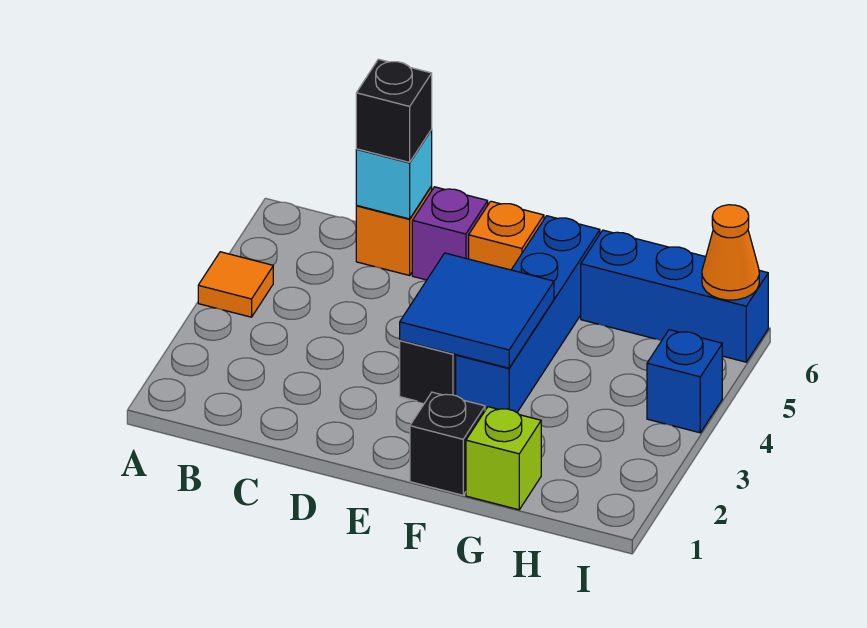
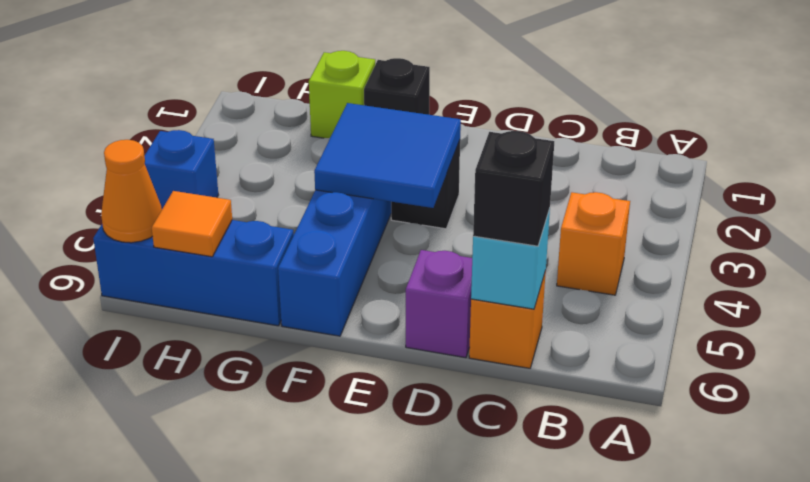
orange 1x1 tile [198,252,273,317] -> orange 1x1 tile moved to [152,191,232,257]
orange 1x1 brick [469,201,544,270] -> orange 1x1 brick moved to [557,192,630,295]

